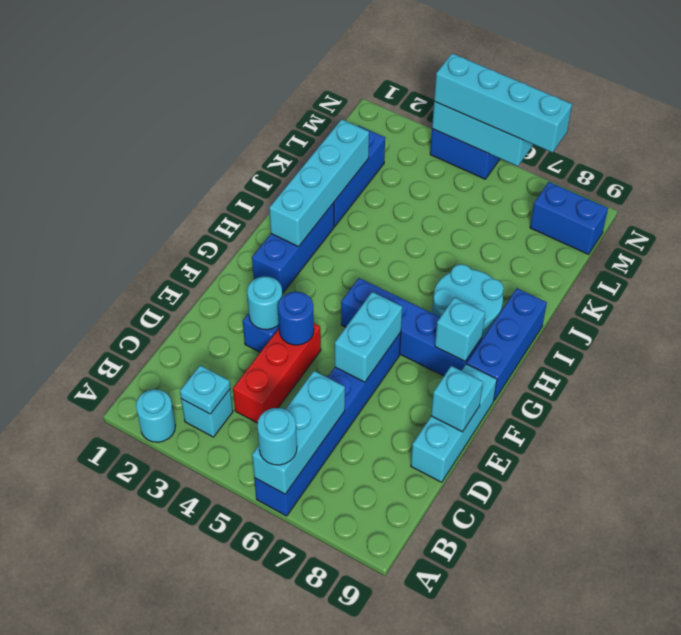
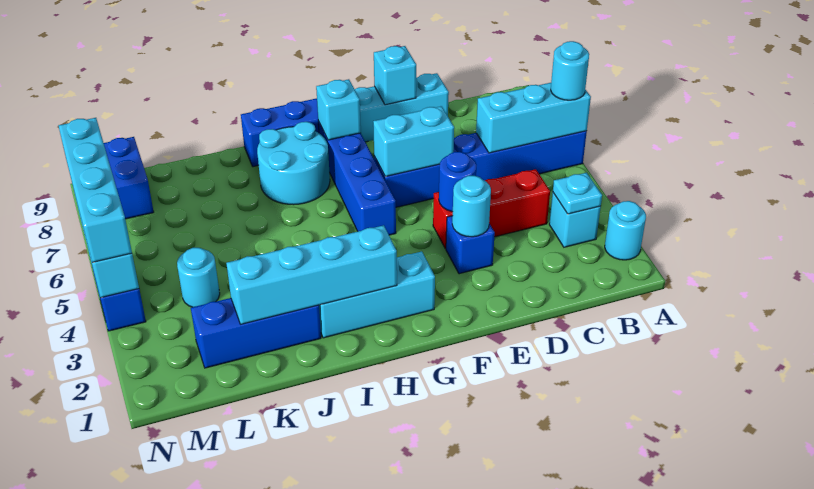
blue 1x3 brick [252,203,334,294] -> cyan 1x3 brick [319,251,435,338]
none -> cyan 1x1 round brick [177,248,220,307]

